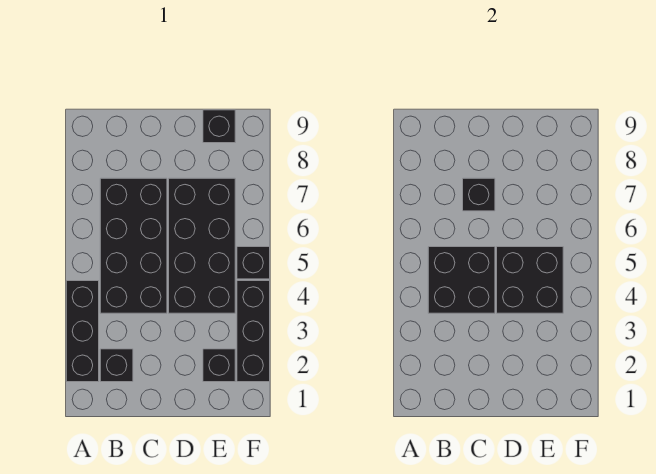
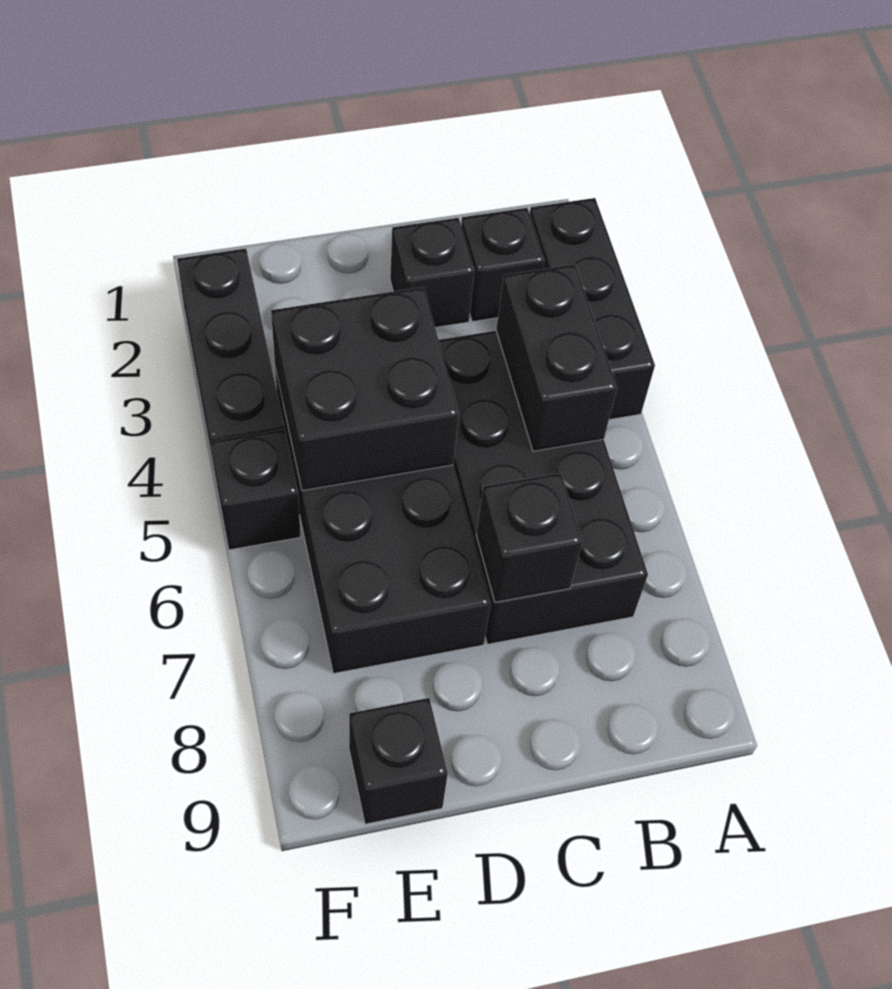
black 2x2 brick [428,247,495,313] -> black 1x2 brick [496,264,617,451]
black 1x1 brick [203,349,235,382] -> black 1x1 brick moved to [390,218,474,327]

